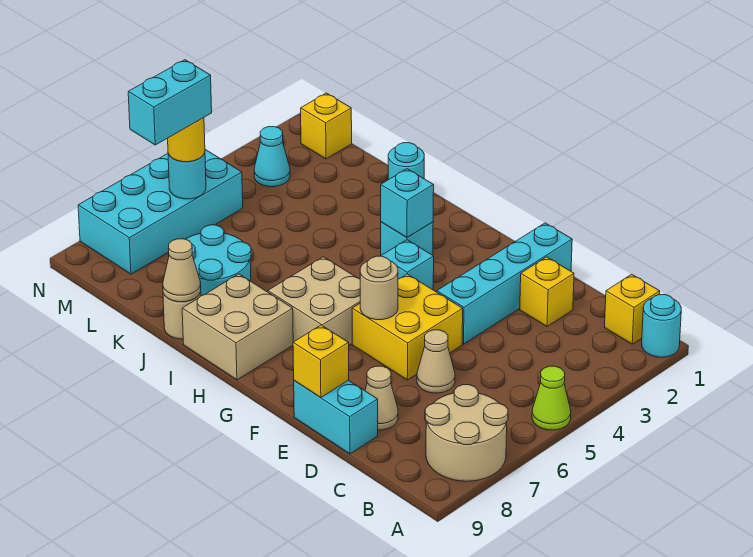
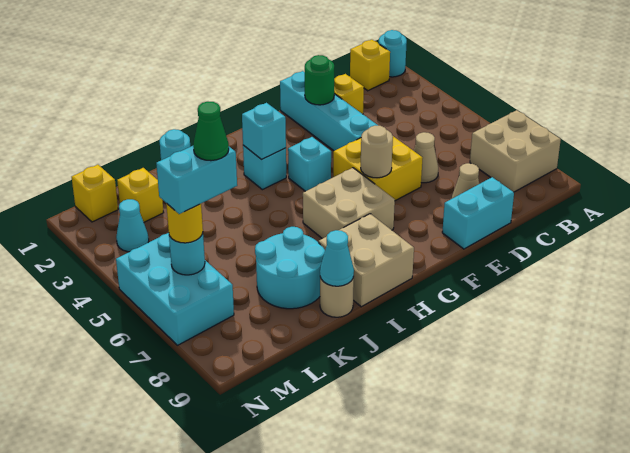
lime 1x1 cone [532,366,571,430] -> none
tan 2x2 round brick [425,385,508,481] -> tan 2x2 brick [470,110,561,192]
none -> green 1x1 round brick [305,55,334,105]
yellow 1x1 brick [293,325,349,398] -> yellow 1x1 brick moved to [117,168,164,222]
tan 1x1 cone [163,239,201,302] -> cyan 1x1 cone [320,230,354,286]
none -> green 1x1 cone [193,102,229,161]
cyan 2x4 brick [78,150,243,274] -> cyan 2x3 brick [116,233,234,345]
cyan 1x2 brick [128,60,212,145] -> cyan 1x2 brick turned to [156,146,237,214]

